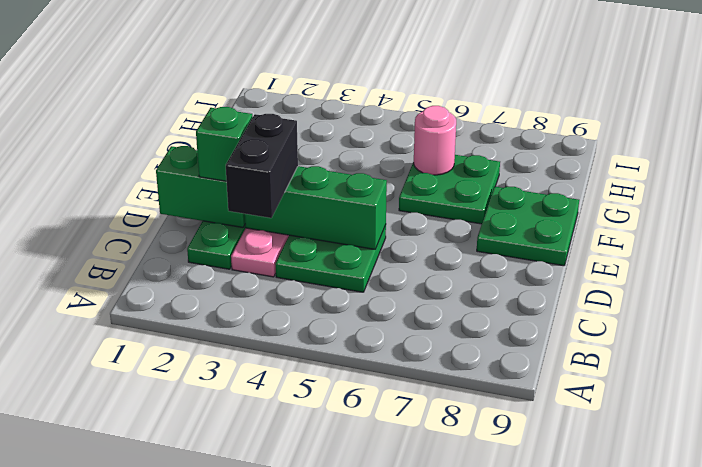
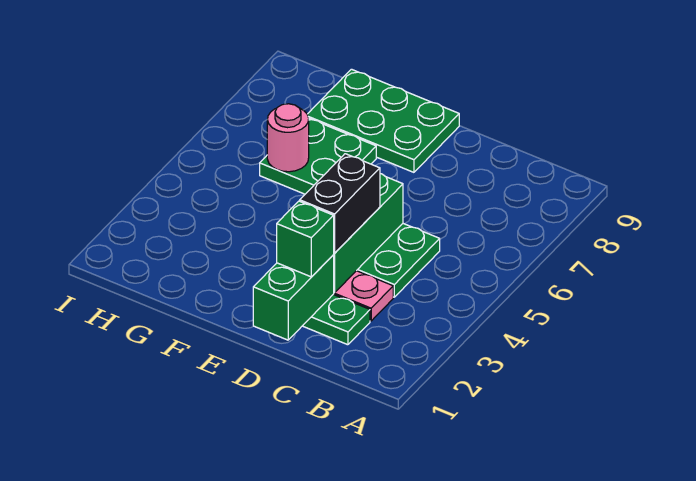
black 1x2 brick [226,114,298,218] -> black 1x2 brick turned to [300,154,380,253]
green 2x2 plate [477,186,579,266] -> green 2x3 plate [307,69,459,172]

